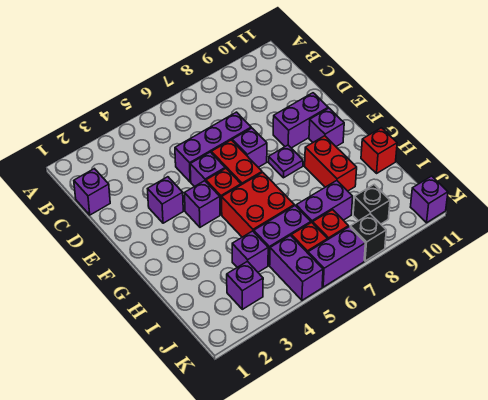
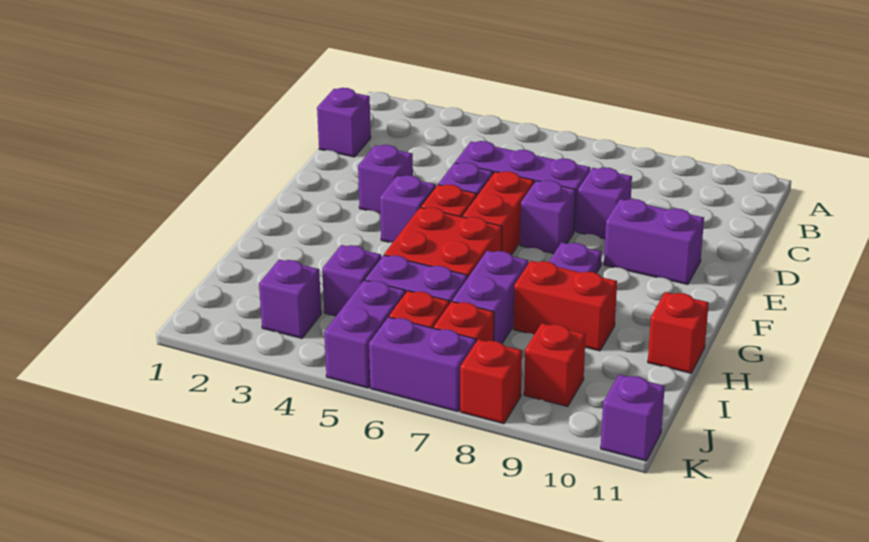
purple 1x1 brick [309,108,344,147] -> purple 1x1 brick moved to [577,167,632,239]
red 1x2 brick [305,136,357,191] -> red 1x2 brick turned to [514,261,617,351]
purple 1x2 brick [296,181,353,223] -> purple 1x2 brick turned to [452,251,528,343]
black 1x1 brick [353,185,390,224] -> red 1x1 brick [524,323,586,407]
black 1x1 brick [350,214,386,261] -> red 1x1 brick [460,339,522,424]

